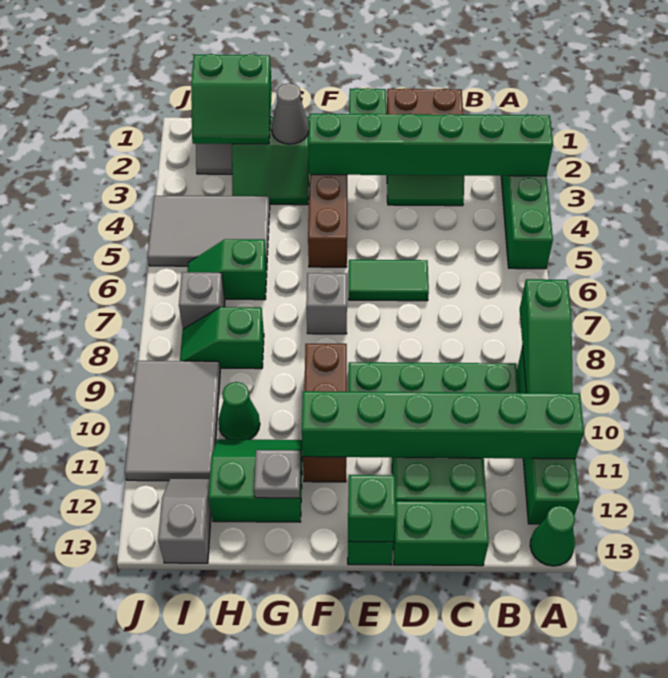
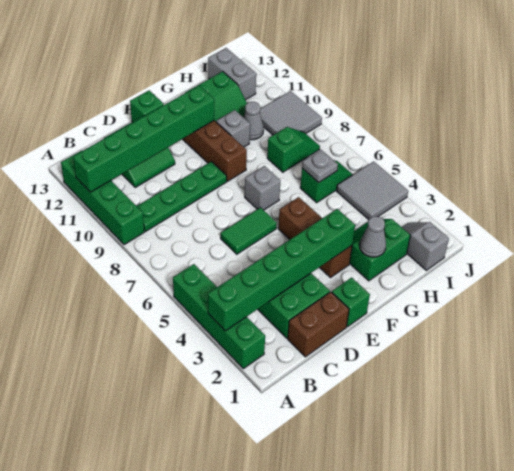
green 1x3 slope [520,279,573,393] -> none
green 1x1 cone [530,505,575,566] -> none
green 1x2 brick [393,501,489,566] -> none
green 1x1 brick [348,475,396,542] -> none
grey 1x1 plate [254,450,301,498] -> grey 1x1 plate moved to [302,150,338,183]
green 2x2 slope [191,54,272,144] -> none
grey 2x3 tile [148,196,270,266] -> grey 2x2 tile [337,161,408,220]
green 1x1 cone [218,382,260,440] -> grey 1x1 cone [243,102,264,140]
grey 1x1 brick [179,272,225,329] -> grey 1x1 brick moved to [216,110,250,147]
grey 2x3 tile [125,361,220,481] -> grey 2x2 tile [260,91,322,135]
grey 1x2 slope [158,478,211,563] -> grey 1x2 brick [208,48,256,100]

